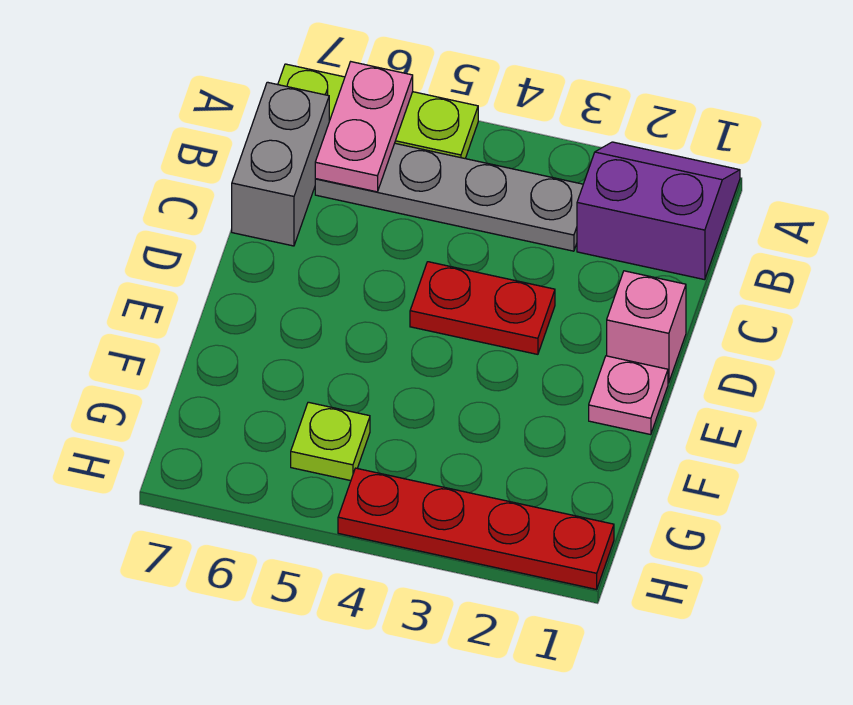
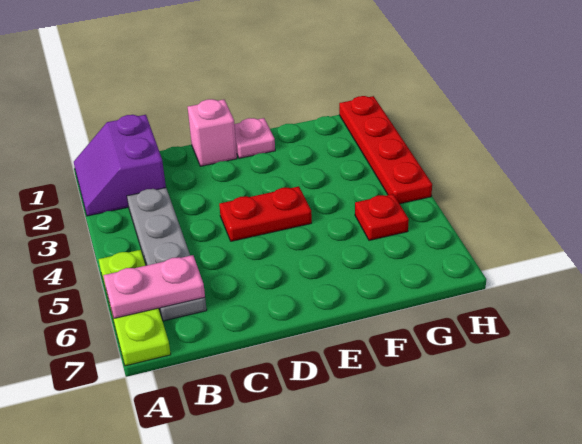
grey 1x2 brick [232,82,329,246] -> none
red 1x2 plate [410,262,555,354] -> red 1x2 plate turned to [219,186,312,241]
lime 1x1 plate [291,402,370,481] -> red 1x1 plate [355,194,409,240]

